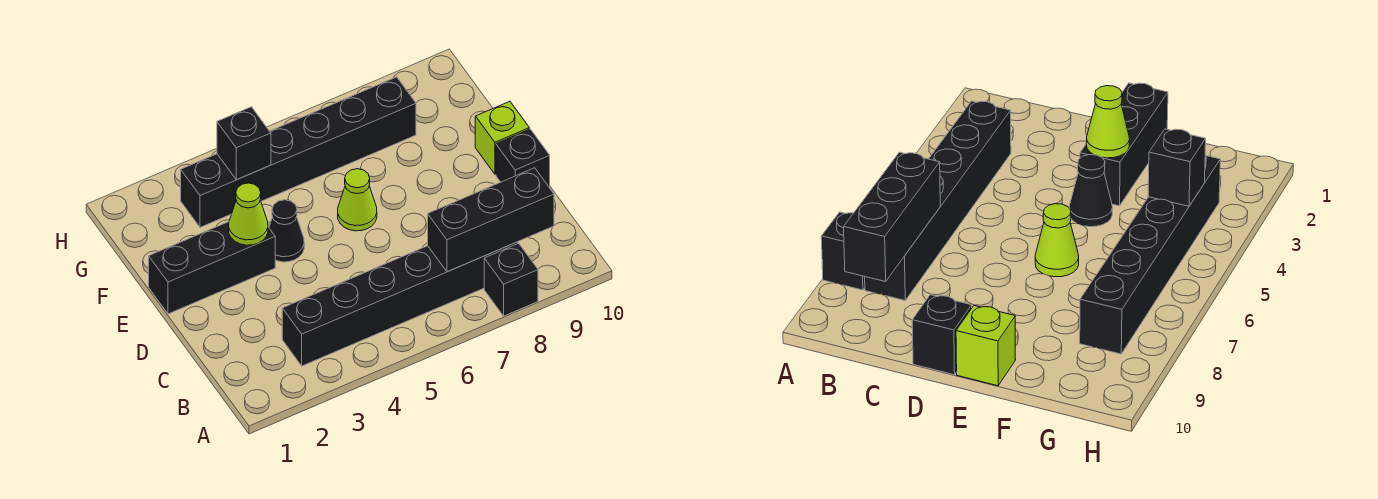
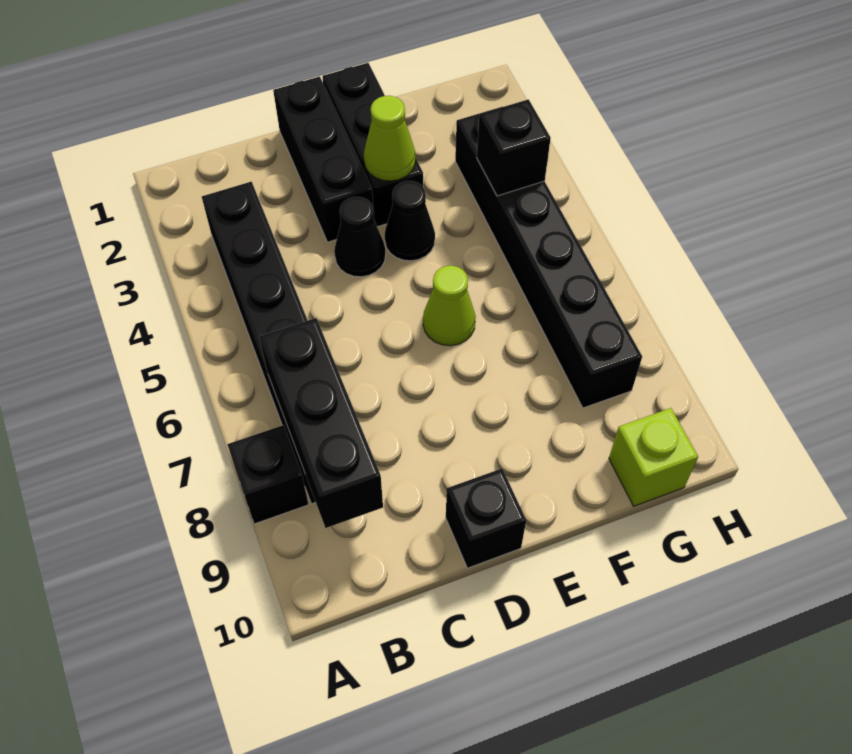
none -> black 1x3 brick [273,76,373,242]
none -> black 1x1 cone [334,197,386,277]
lime 1x1 brick [475,101,529,174] -> lime 1x1 brick moved to [609,408,698,506]

